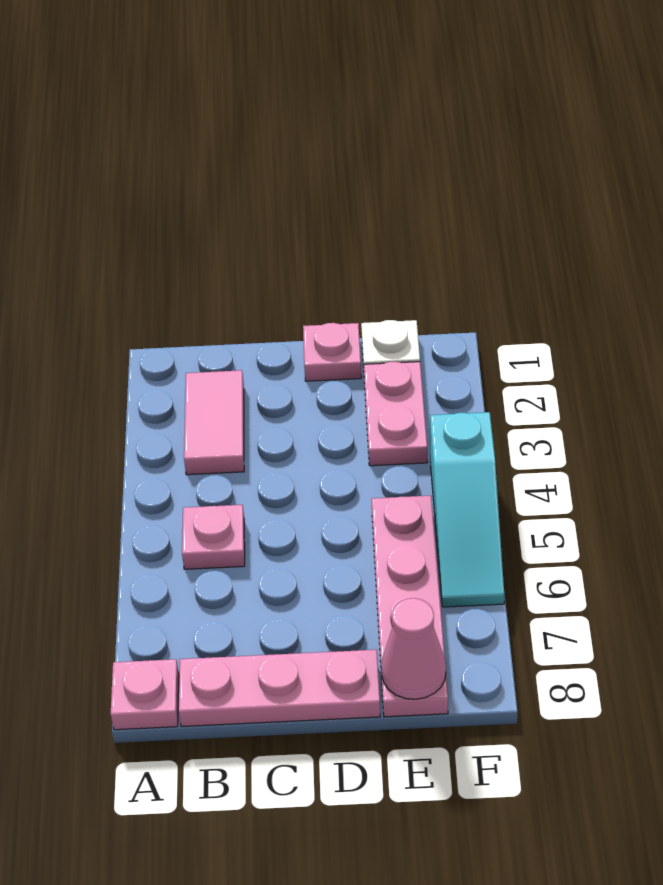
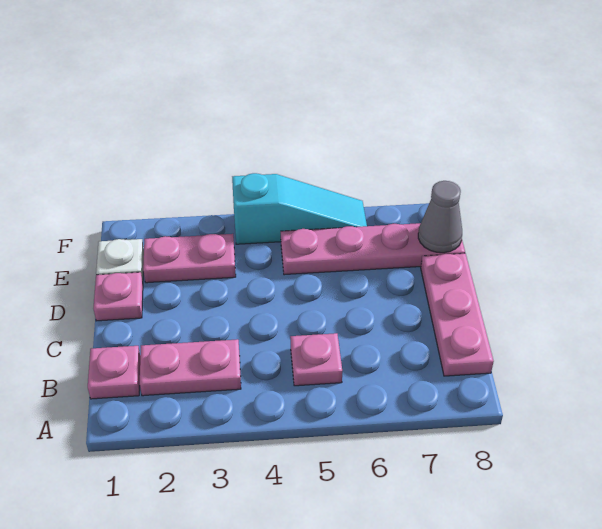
pink 1x1 plate [111,659,179,730] -> pink 1x1 plate moved to [88,346,140,399]
pink 1x2 tile [184,370,244,475] -> pink 1x2 plate [140,339,241,396]
pink 1x1 cone [381,598,446,699] -> grey 1x1 cone [418,181,462,253]

